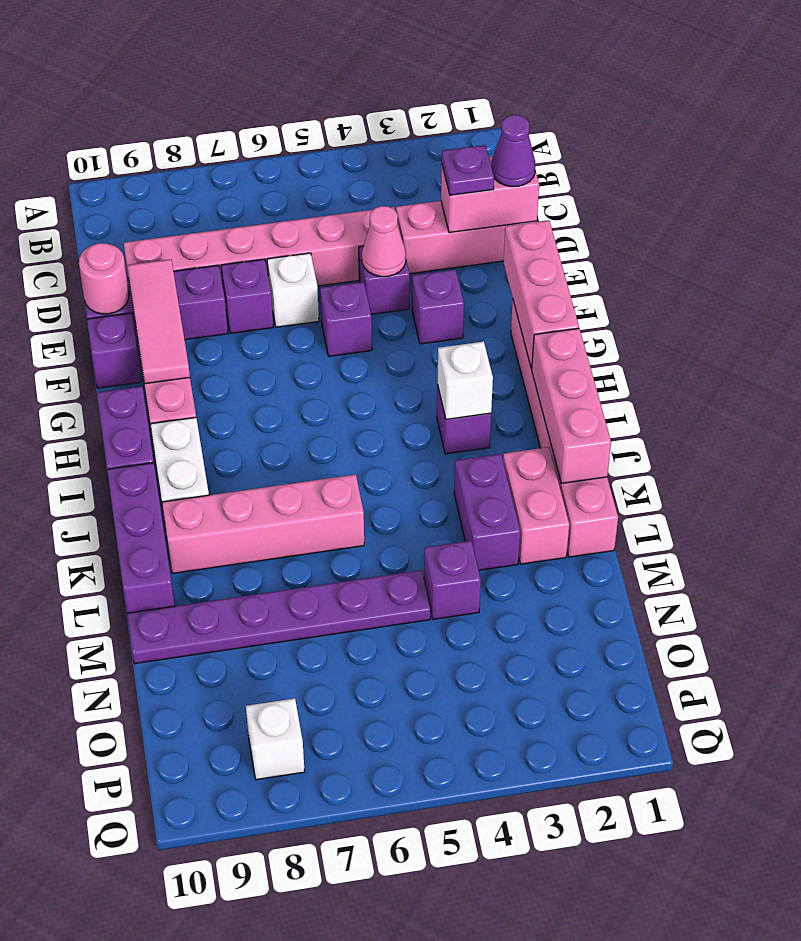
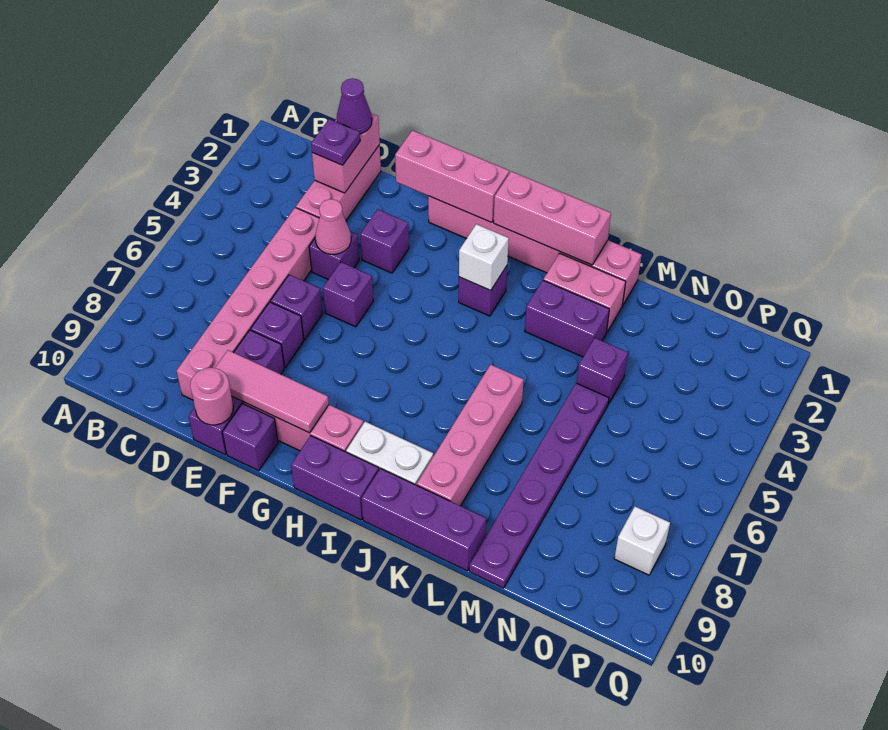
white 1x1 brick [267,253,319,327] -> purple 1x1 brick [271,275,323,340]

